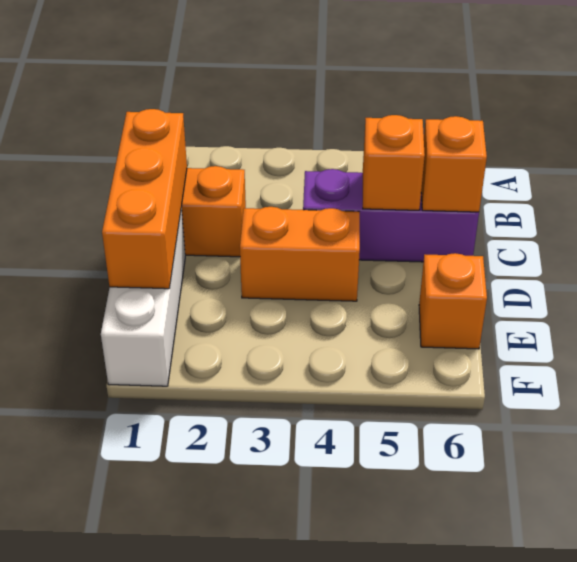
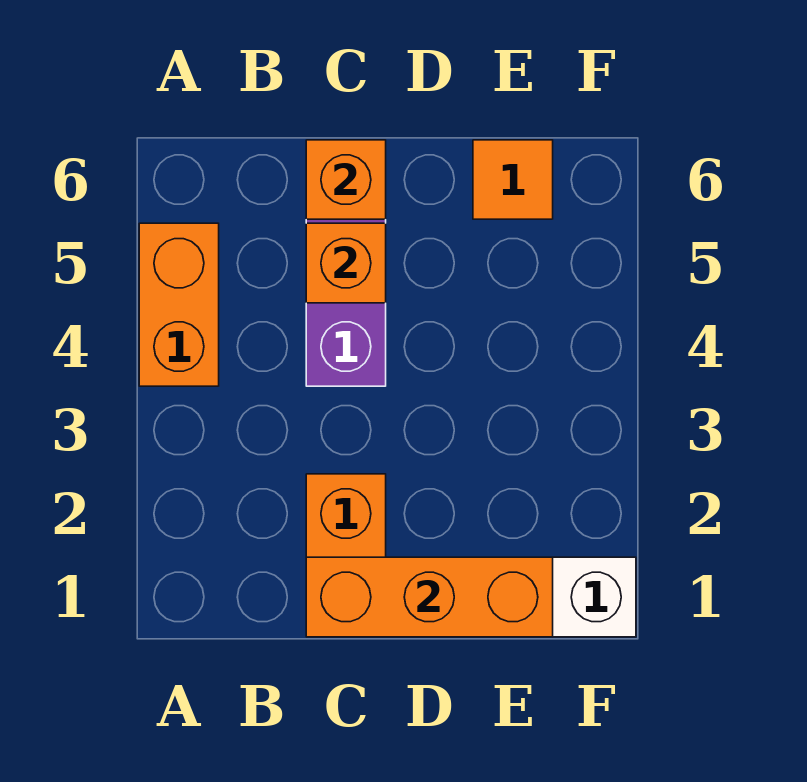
orange 1x2 brick [240,207,360,301] -> orange 1x2 brick moved to [139,223,219,386]
orange 1x1 brick [419,253,487,349] -> orange 1x1 tile [473,140,553,219]

